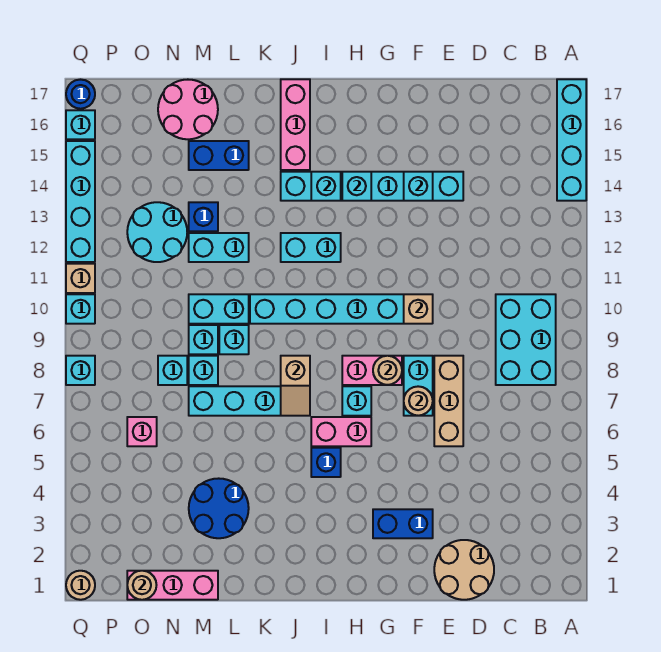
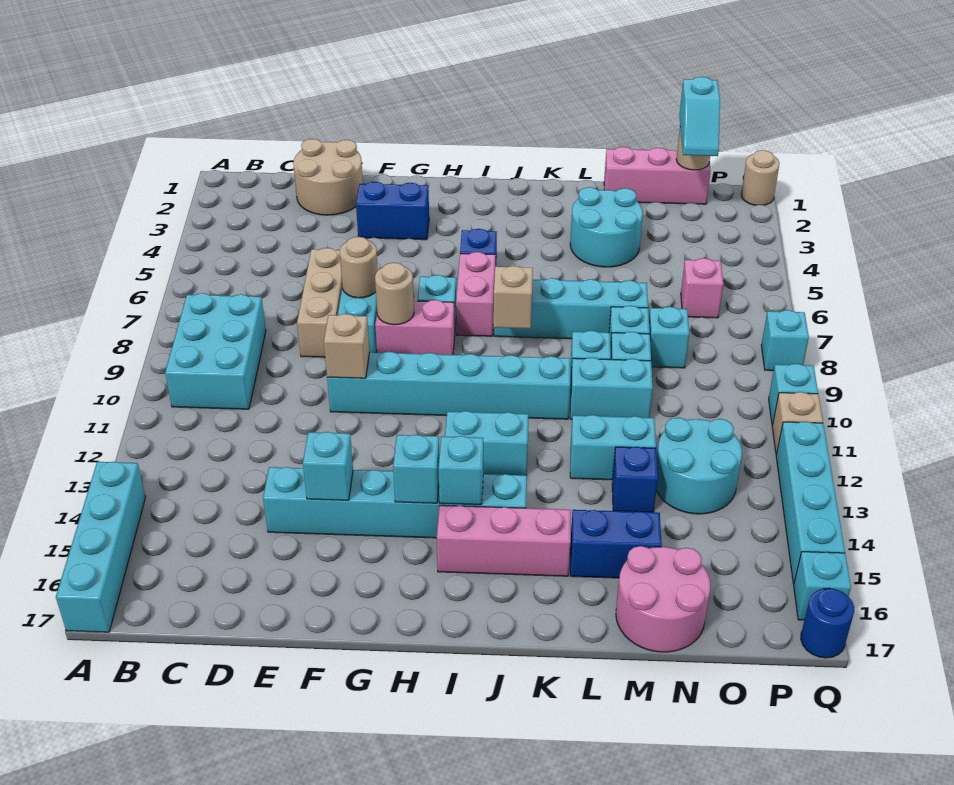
pink 1x2 brick [311,417,371,446] -> pink 1x2 brick turned to [456,252,496,336]
pink 1x3 brick [281,79,310,170] -> pink 1x3 brick turned to [437,505,571,576]
blue 2x2 round brick [189,478,249,538] -> cyan 2x2 round brick [570,187,643,267]
none -> cyan 1x2 slope [679,77,720,156]

